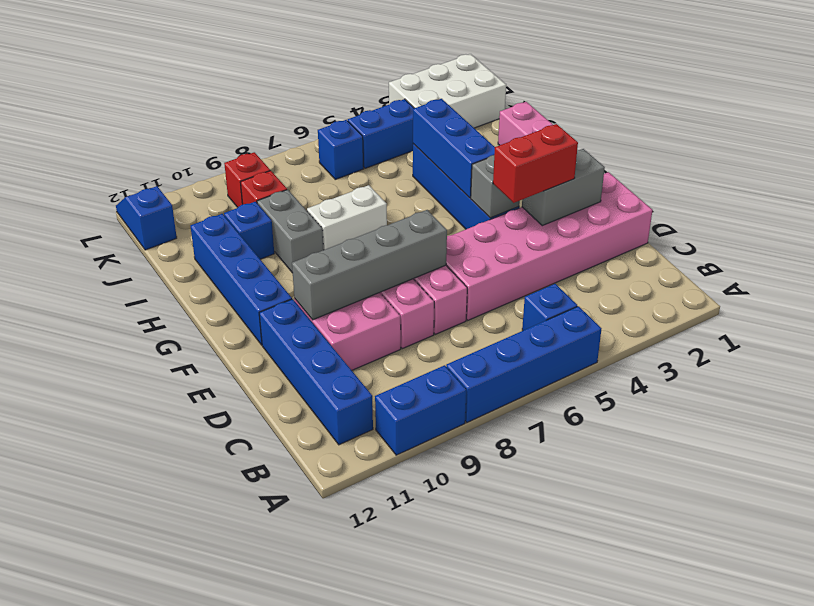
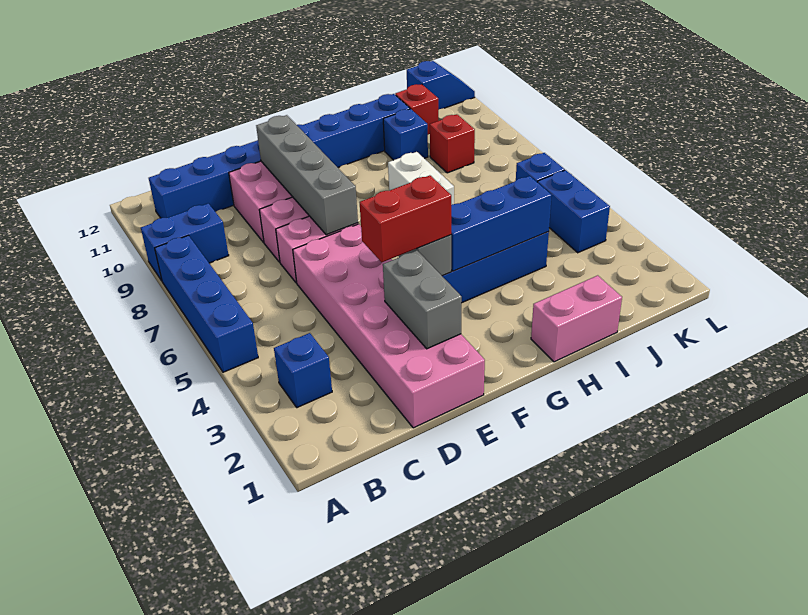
blue 1x2 brick [375,365,466,455] -> blue 1x2 brick turned to [141,203,229,281]
blue 1x1 brick [522,284,577,331] -> blue 1x1 brick moved to [274,333,332,408]
red 1x2 brick [493,124,578,203] -> red 1x2 brick turned to [360,175,451,262]
grey 1x2 brick [257,190,323,273] -> none
white 2x3 brick [389,54,506,128] -> none
red 1x1 brick [224,152,270,207] -> red 1x1 brick moved to [395,84,438,134]

